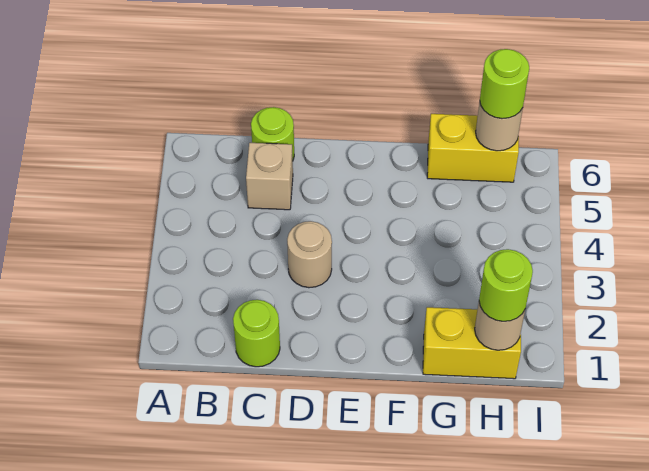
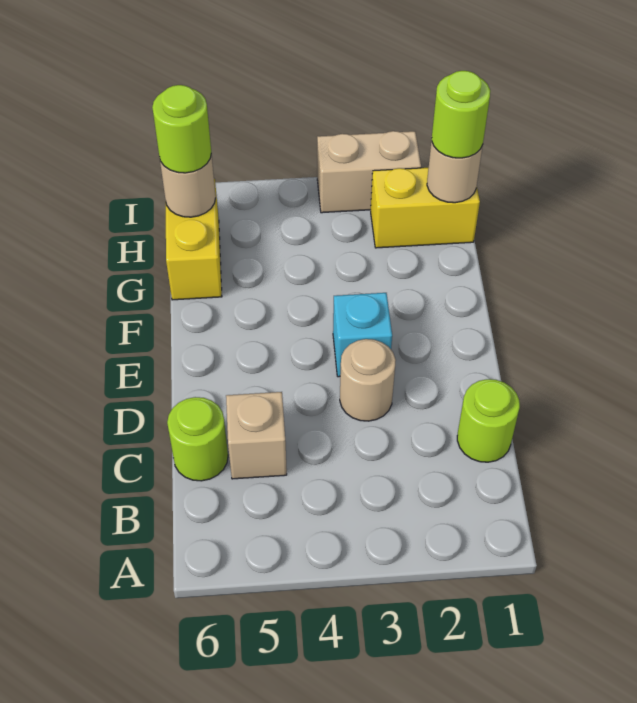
none -> cyan 1x1 brick [333,293,392,377]
yellow 1x2 brick [423,307,521,379] -> yellow 1x2 brick turned to [371,168,480,248]
none -> tan 1x2 brick [317,131,421,213]

